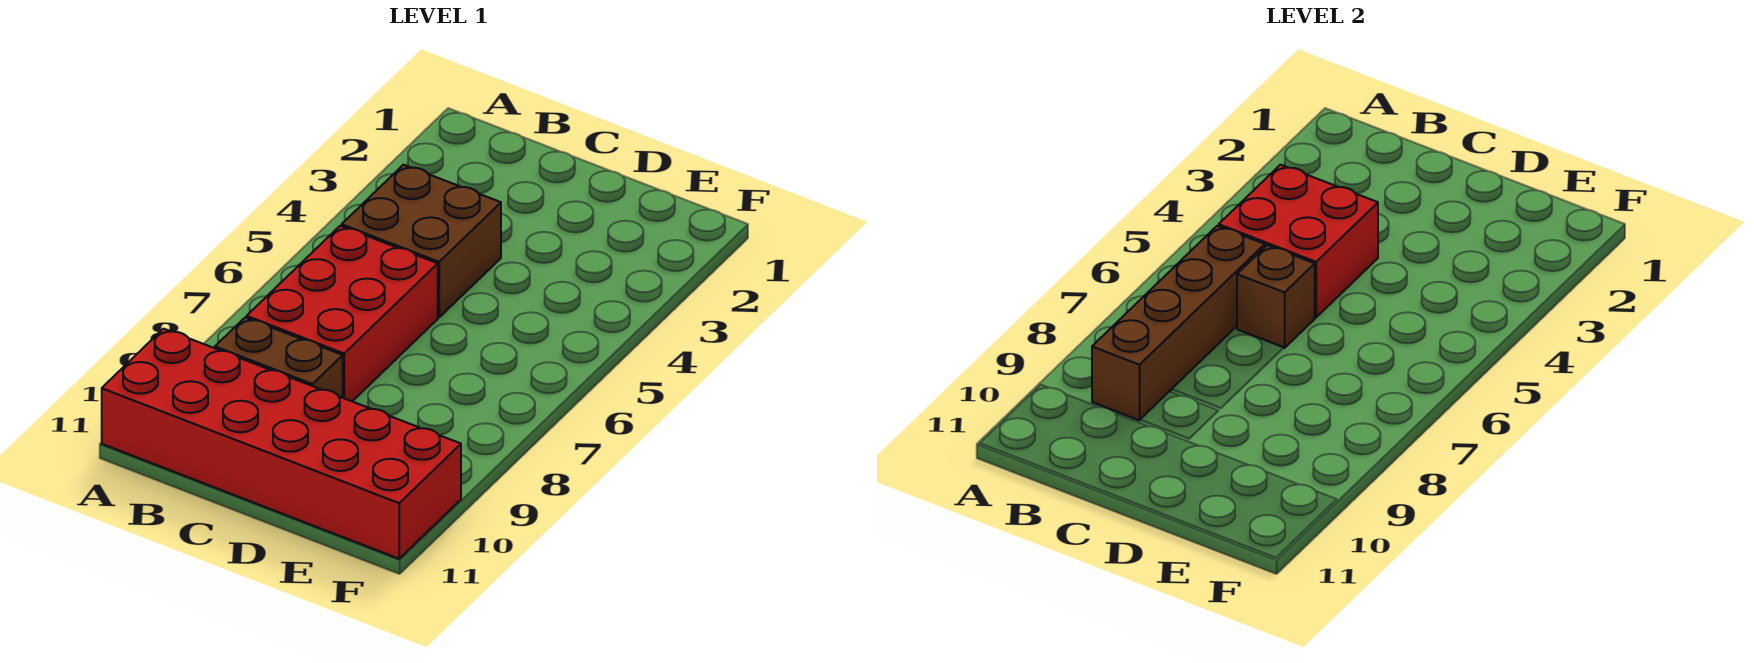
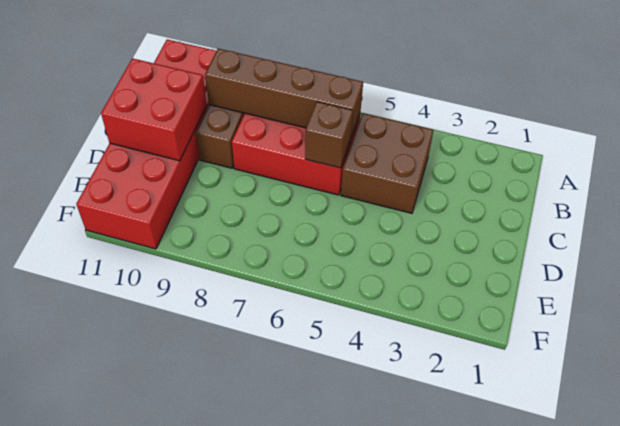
red 2x2 brick [1219,165,1378,317] -> red 2x2 brick moved to [101,58,207,161]

